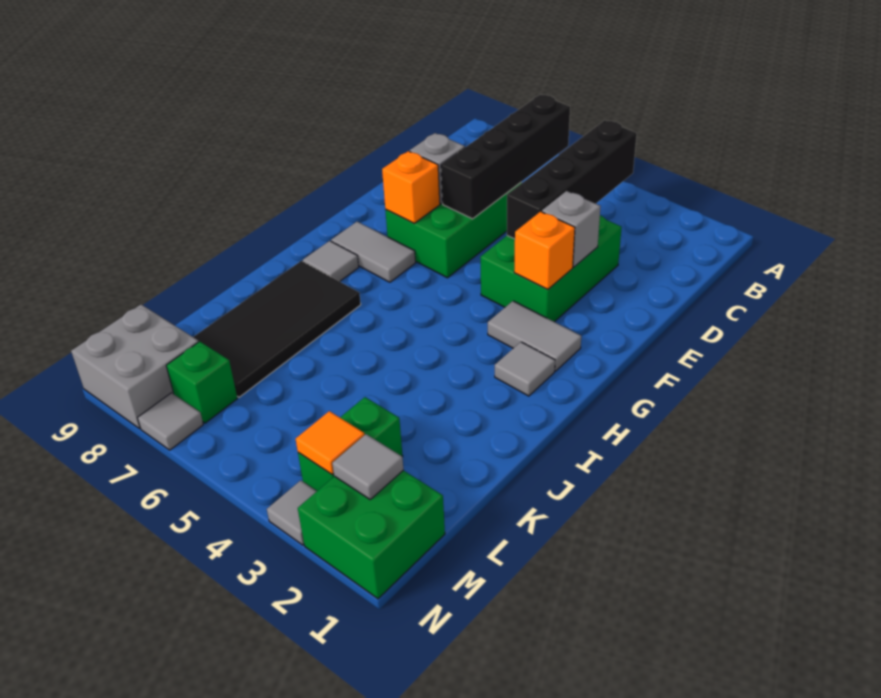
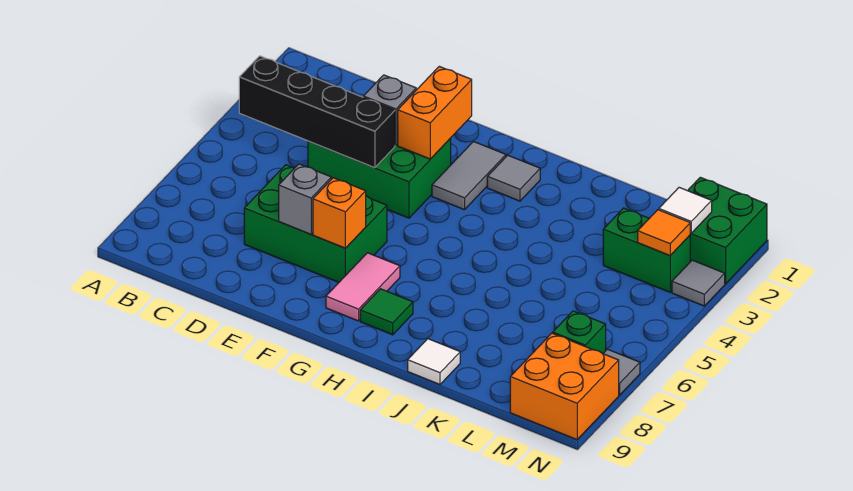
black 1x4 brick [441,95,570,219] -> none
orange 1x1 brick [514,212,575,289] -> orange 1x2 brick [398,66,472,159]
grey 1x2 tile [331,222,416,282] -> pink 1x2 tile [326,253,400,321]
grey 1x1 tile [303,241,359,282] -> green 1x1 tile [360,289,413,335]
black 2x4 tile [194,261,361,397] -> none
none -> white 1x1 tile [408,339,460,384]
grey 1x1 tile [332,434,404,499] -> white 1x1 tile [659,187,712,233]
grey 2x2 brick [71,305,198,429] -> orange 2x2 brick [510,333,619,440]

